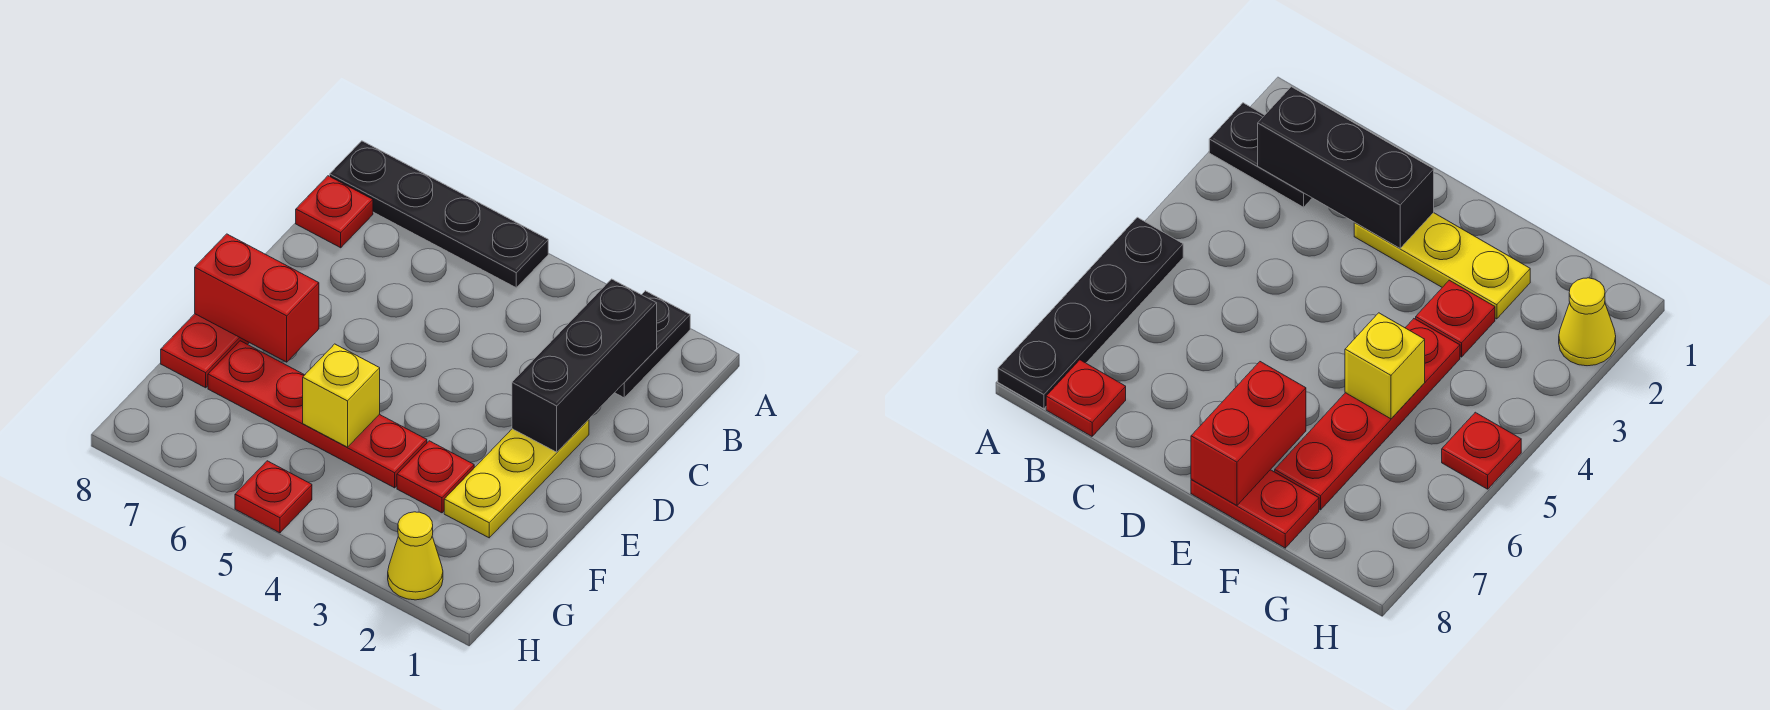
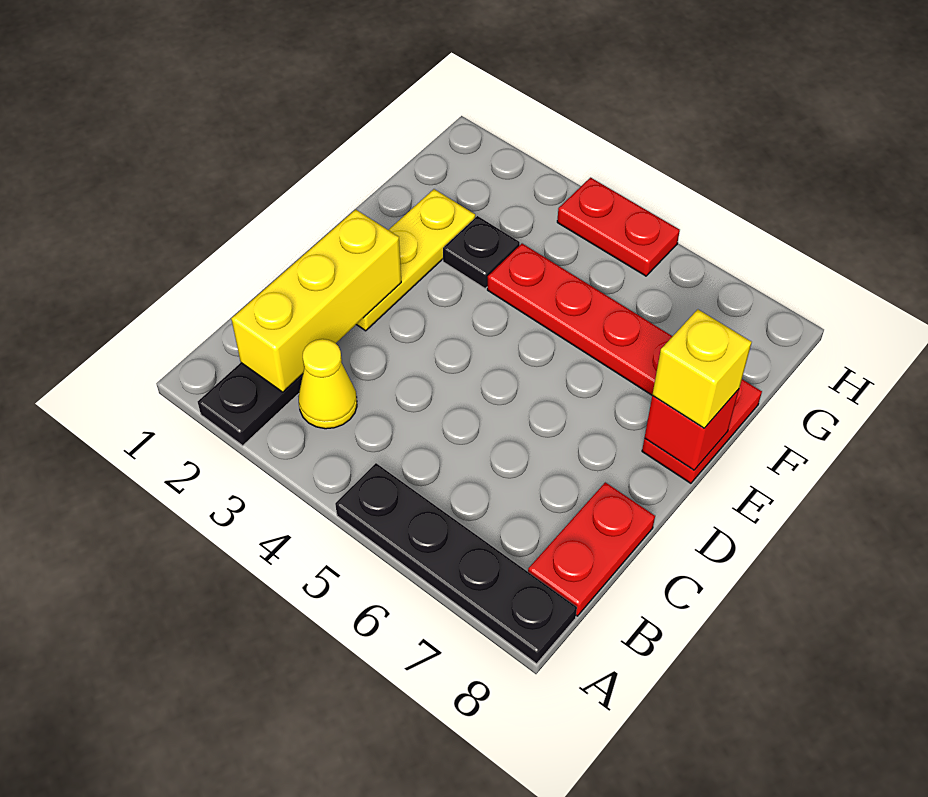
black 1x3 brick [512,279,657,452] -> yellow 1x3 brick [231,209,401,392]
red 1x1 plate [296,176,373,248] -> red 1x2 plate [528,482,655,616]
red 1x2 brick [195,234,319,362] -> red 1x1 brick [645,389,739,470]
red 1x1 plate [397,441,474,513] -> black 1x1 plate [443,216,520,289]
yellow 1x1 brick [303,344,380,447] -> yellow 1x1 brick moved to [652,309,752,428]
yellow 1x1 cone [388,512,443,600] -> yellow 1x1 cone moved to [298,339,357,429]
red 1x1 plate [235,461,312,533] -> red 1x2 plate [557,178,680,276]

